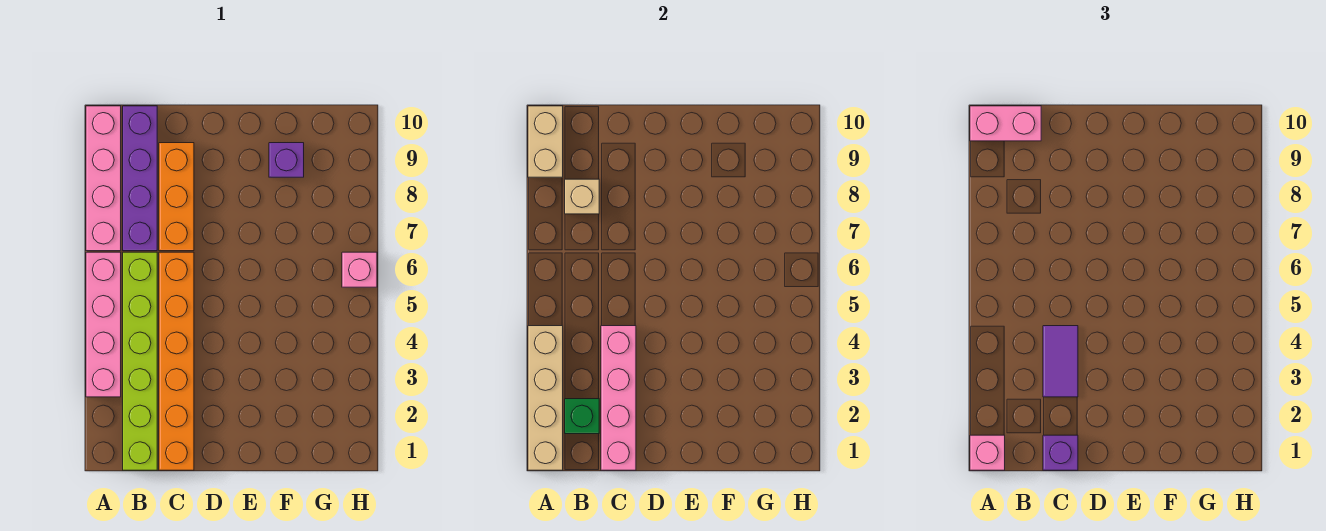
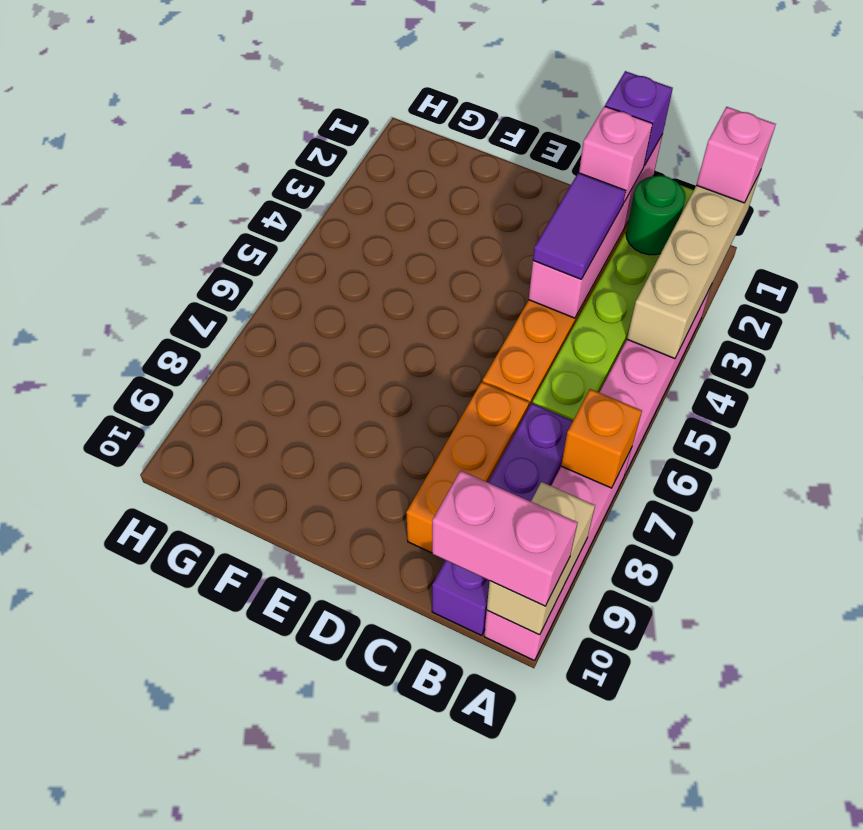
none -> orange 1x1 brick [561,389,642,488]
green 1x1 brick [565,399,599,434] -> green 1x1 round brick [626,175,685,255]
tan 1x1 brick [565,179,599,214] -> none
purple 1x1 brick [269,143,304,177] -> none
pink 1x1 brick [342,252,377,287] -> pink 1x1 brick moved to [579,106,653,202]

